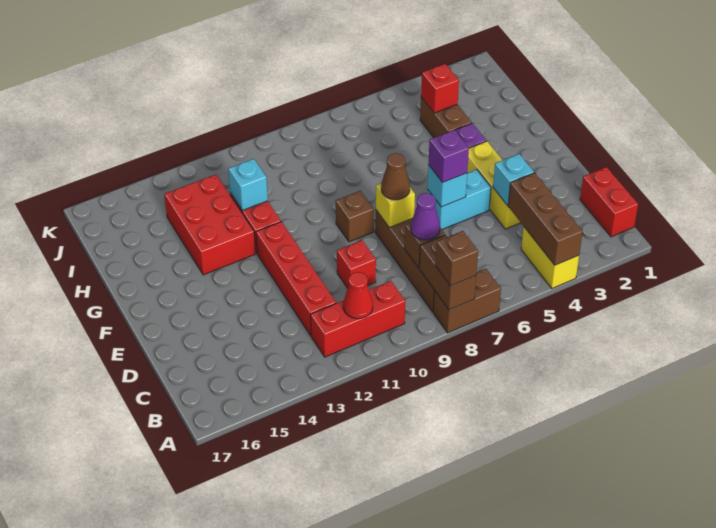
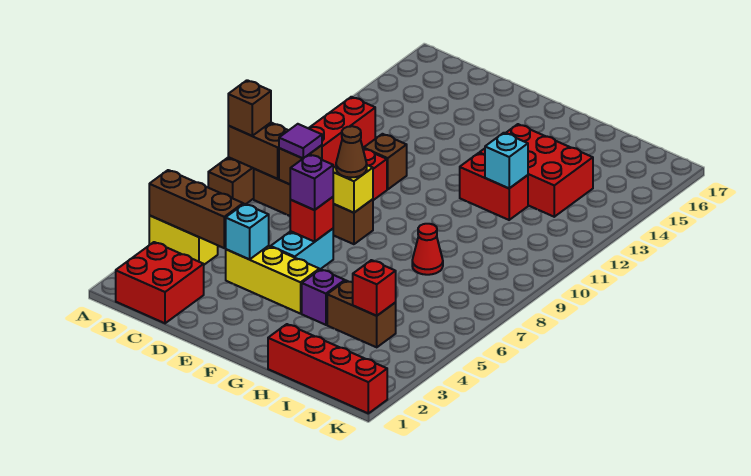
red 1x2 brick [580,167,638,237] -> red 2x2 brick [116,242,204,323]
red 1x1 cone [343,272,373,319] -> red 1x1 cone moved to [412,224,443,275]
purple 1x1 cone [411,193,440,240] -> purple 1x1 tile [279,124,322,158]
red 1x4 brick [256,222,336,335] -> red 1x4 brick moved to [268,324,387,413]
cyan 1x1 brick [427,165,467,207] -> red 1x1 brick [290,197,333,242]
brown 1x1 brick [336,191,374,242] -> brown 1x1 brick moved to [364,134,407,189]

